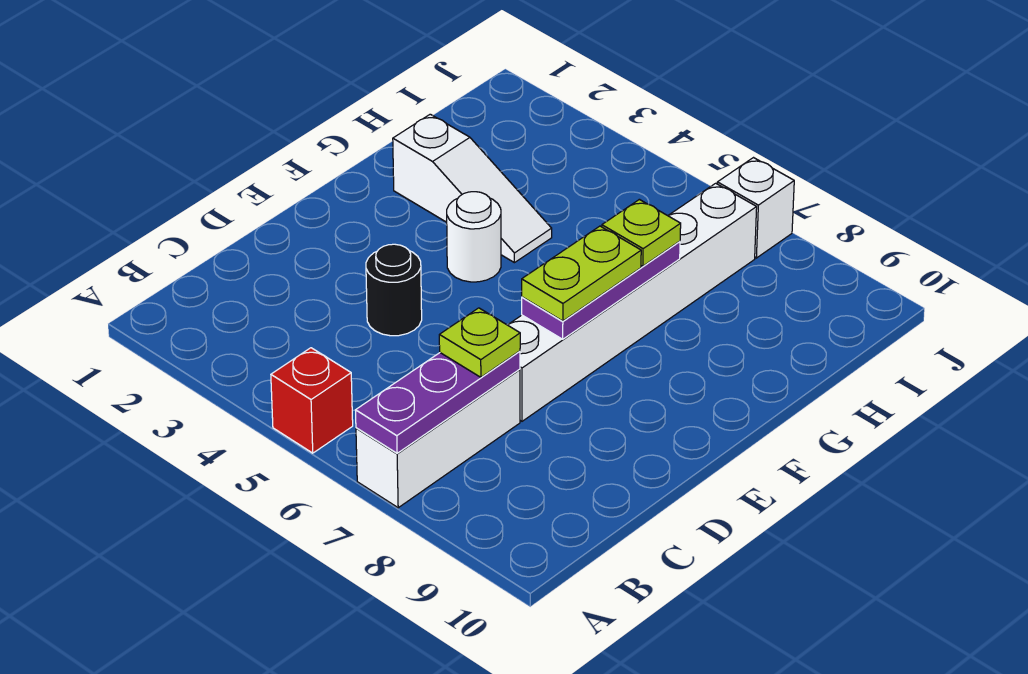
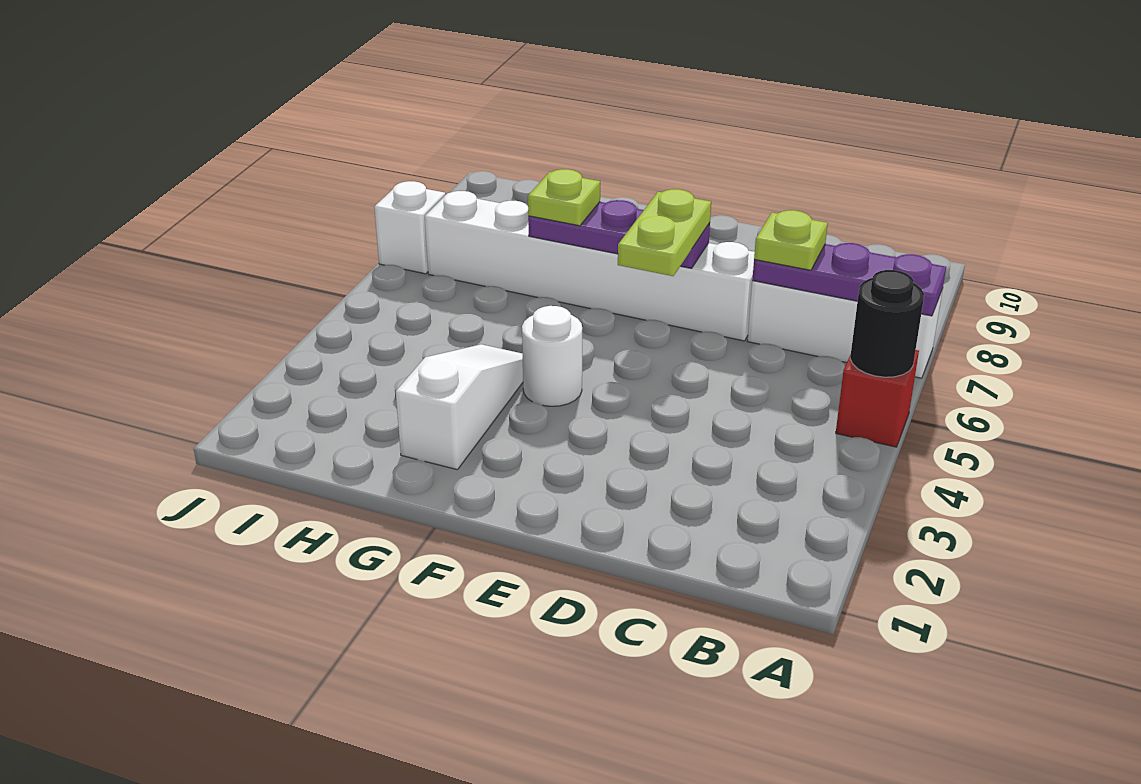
black 1x1 round brick [366,244,422,336] -> black 1x1 round brick moved to [850,270,924,377]
lime 1x2 plate [522,226,641,321] -> lime 1x2 plate turned to [618,189,711,276]

